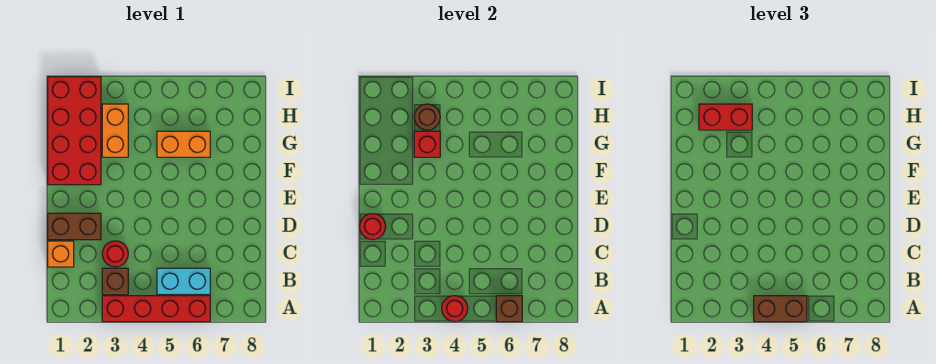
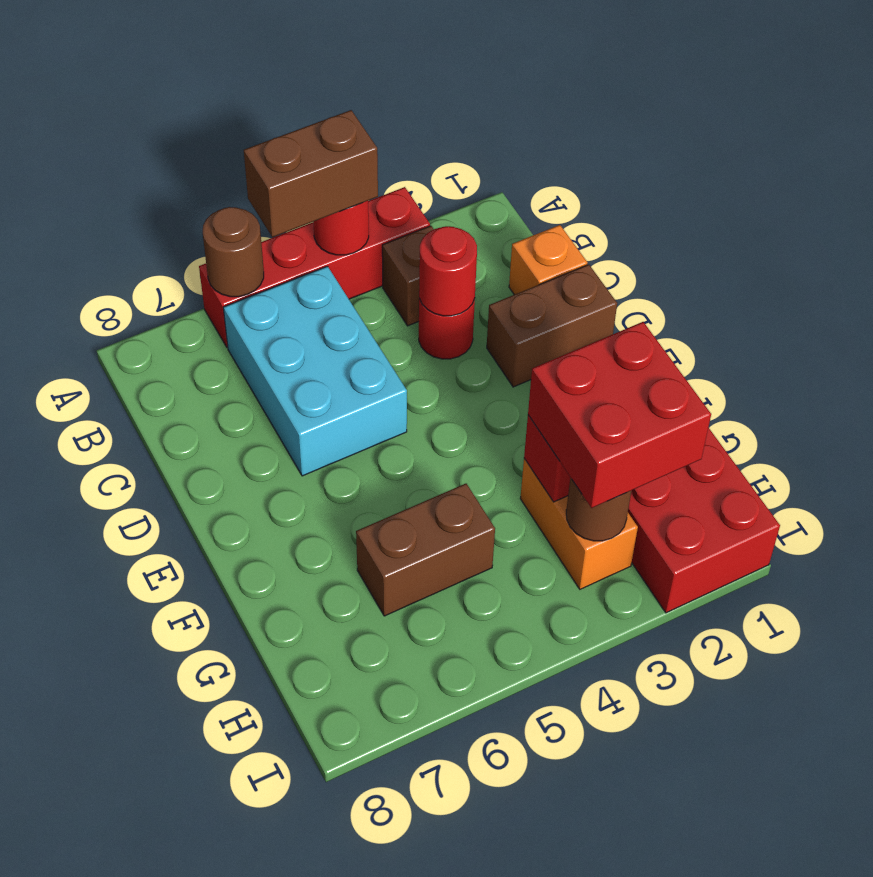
brown 1x1 brick [496,296,522,322] -> brown 1x1 round brick [203,207,264,297]
cyan 1x2 brick [157,268,210,294] -> cyan 2x3 brick [223,266,407,476]
red 1x1 round brick [360,214,386,240] -> red 1x1 round brick moved to [419,226,477,316]
orange 1x2 brick [157,131,210,157] -> brown 1x2 brick [356,484,495,616]
red 1x2 brick [699,104,752,130] -> red 2x2 brick [528,322,711,508]

